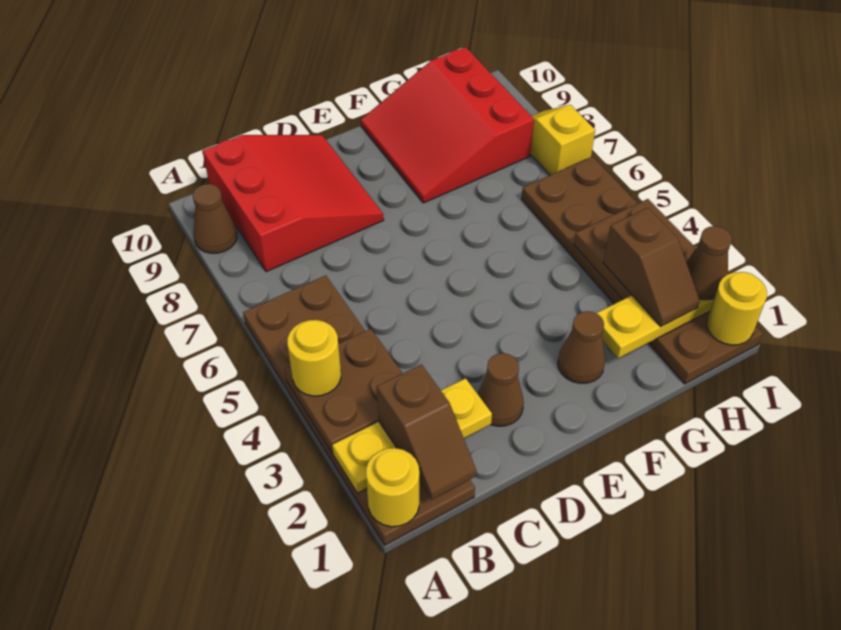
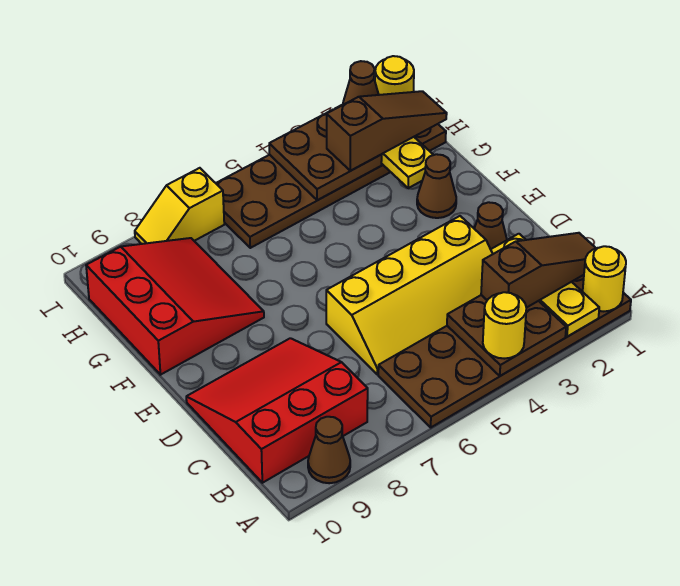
brown 1x2 slope [377,364,476,499] -> brown 1x3 slope [481,233,596,308]
none -> yellow 2x4 slope [326,216,493,374]
red 3x3 slope [361,47,534,203] -> red 3x3 slope turned to [86,238,264,375]
brown 1x2 slope [603,208,700,327] -> brown 1x3 slope [327,91,447,171]

